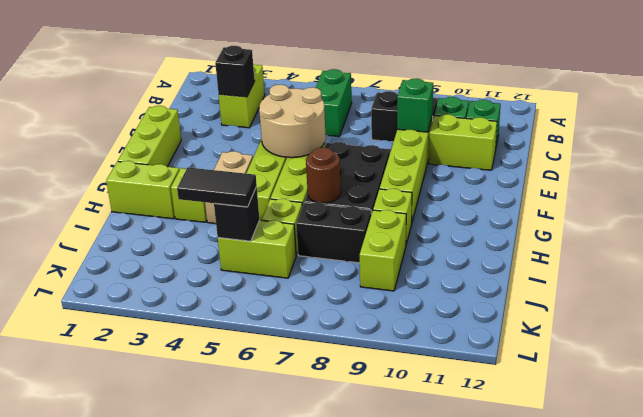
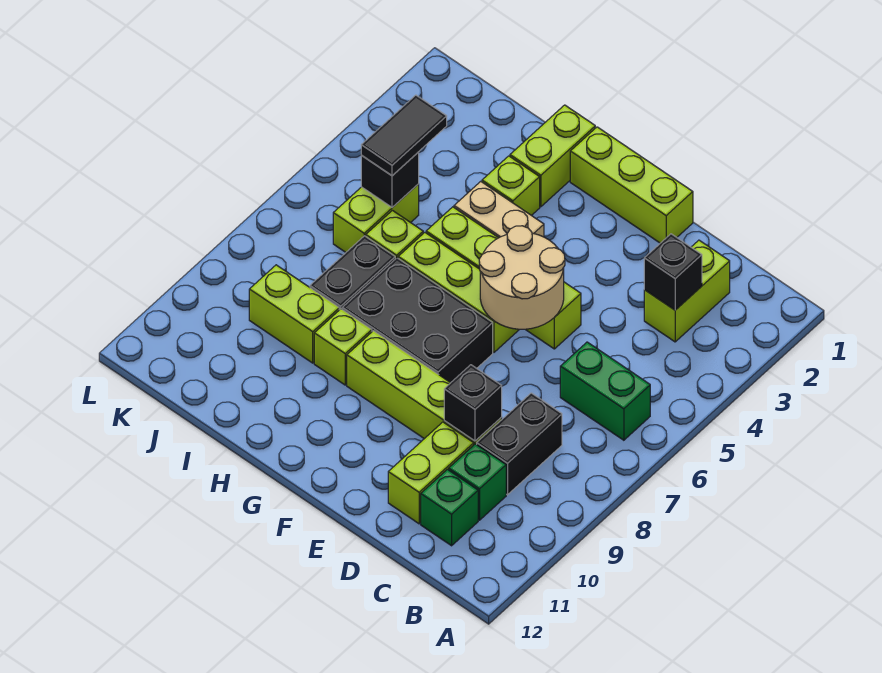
lime 1x2 brick [219,65,265,128] -> lime 1x2 brick turned to [644,240,730,342]
green 1x1 brick [397,79,433,132] -> black 1x1 brick [444,365,502,441]
brown 1x1 round brick [306,147,341,203] -> none

